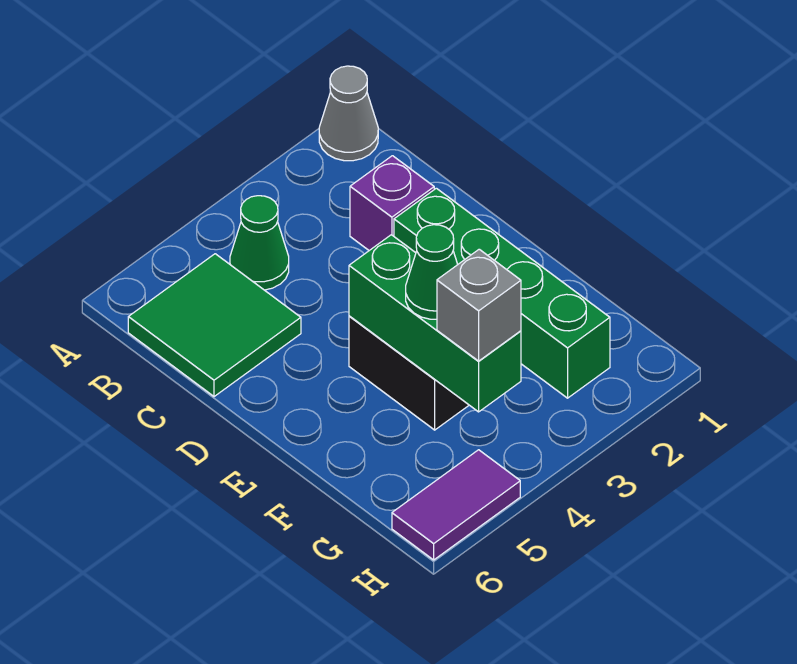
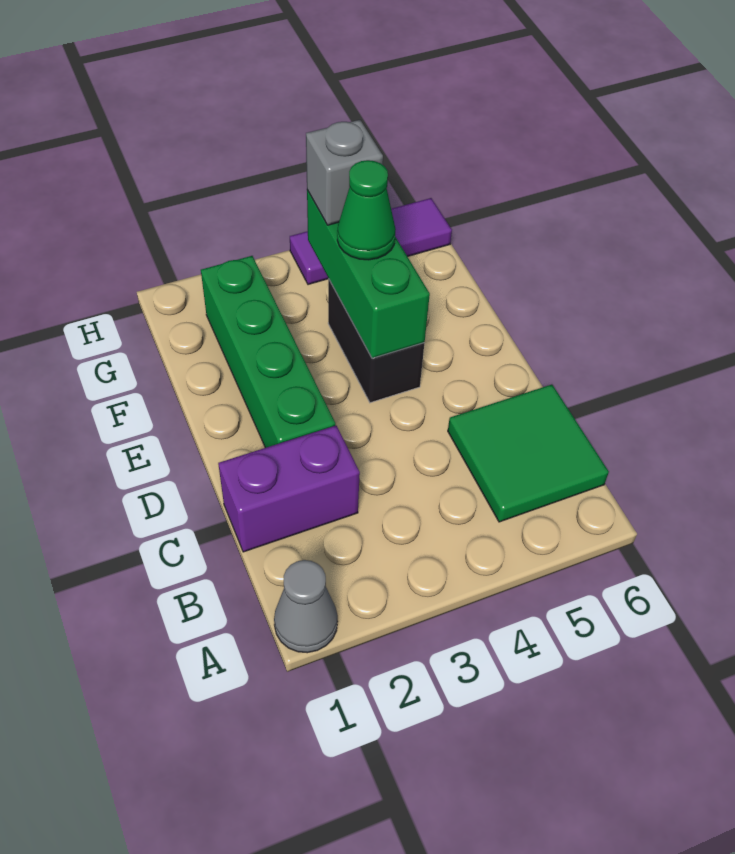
green 1x1 cone [230,196,289,290] -> none
purple 1x1 brick [350,156,434,250] -> purple 1x2 brick [218,425,360,552]
purple 1x2 tile [392,450,520,560] -> purple 1x3 tile [290,198,452,285]

